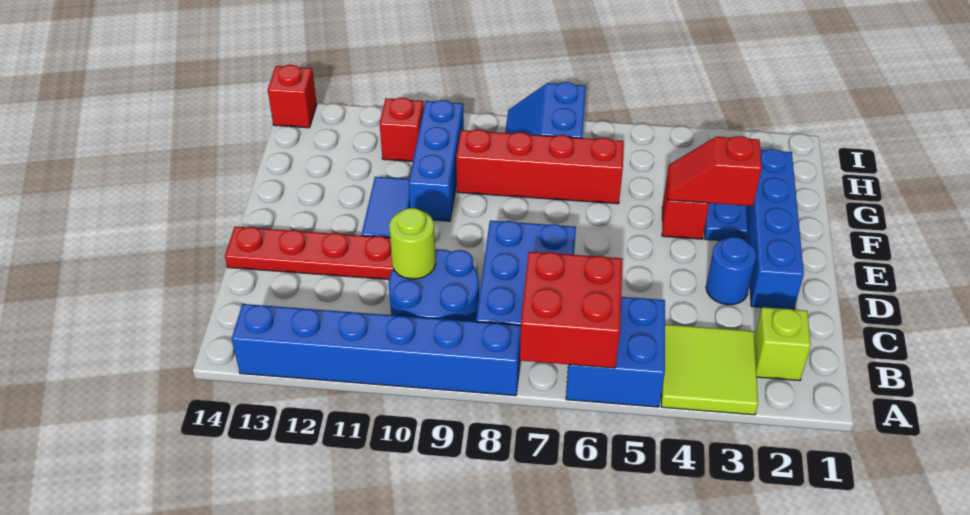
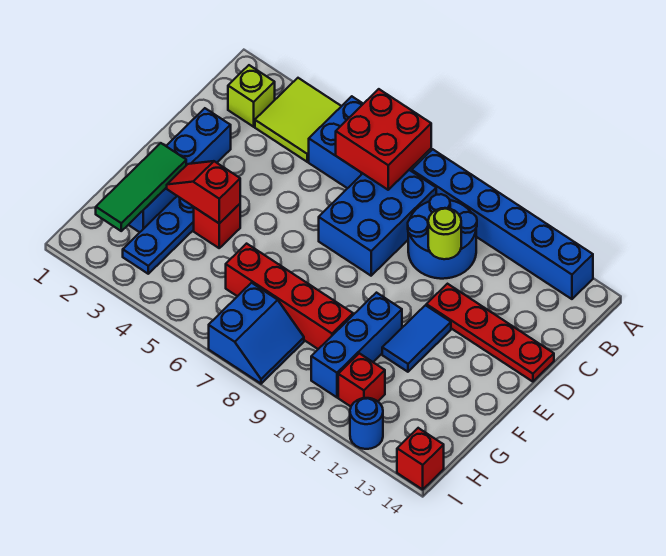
blue 1x1 round brick [706,237,756,305] -> blue 1x1 round brick moved to [350,398,383,449]
none -> green 1x3 tile [96,143,186,231]
red 1x2 slope [668,136,762,206] -> red 1x2 slope turned to [166,161,240,223]

